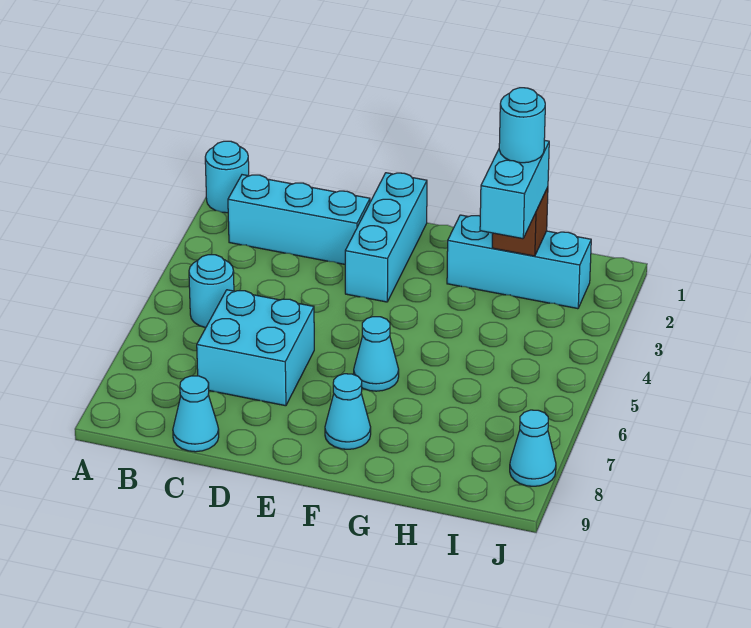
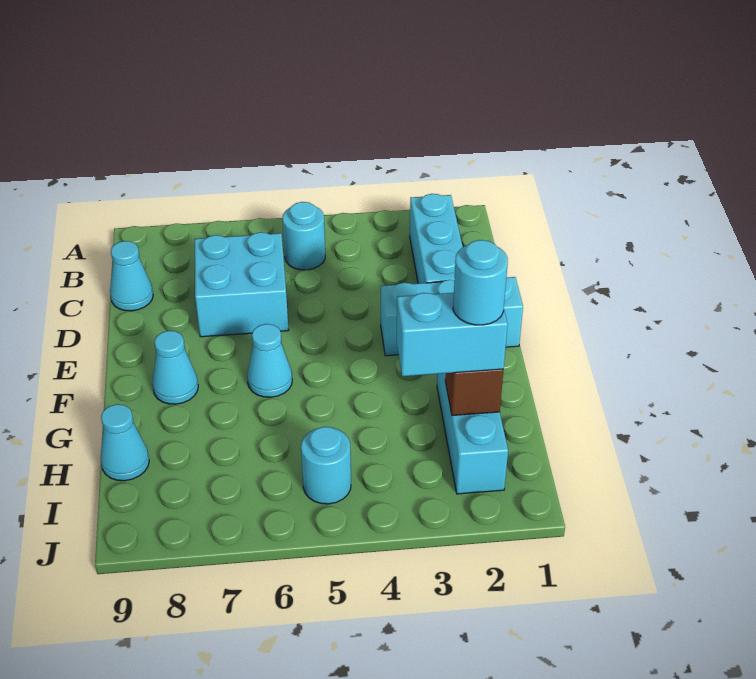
cyan 1x1 round brick [205,141,249,213] -> cyan 1x1 round brick moved to [301,427,351,504]
cyan 1x1 cone [510,410,556,486] -> cyan 1x1 cone moved to [100,404,149,481]

